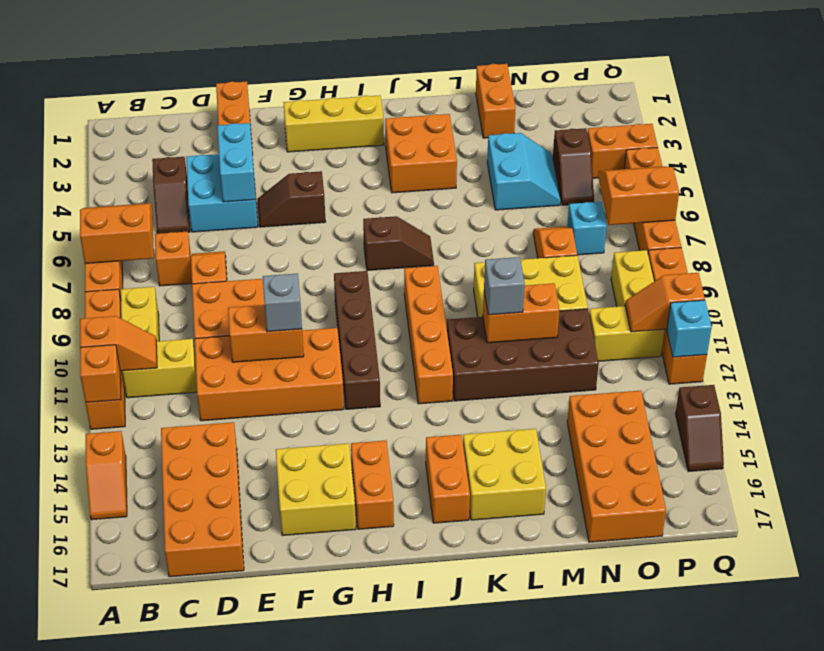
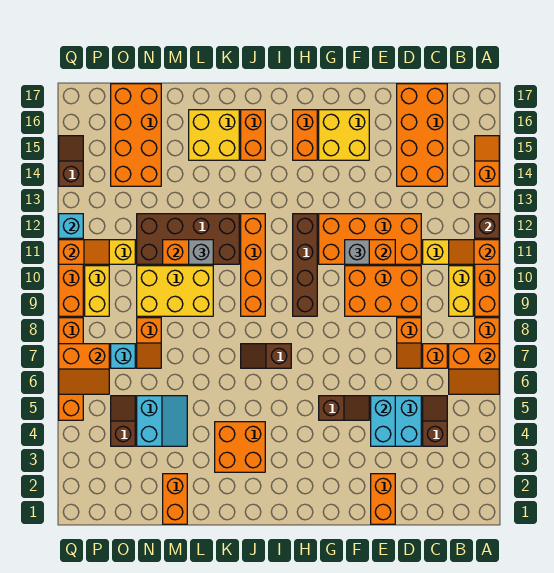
orange 1x1 brick [80,345,121,403] -> brown 1x1 brick [475,214,499,238]
yellow 1x3 brick [283,95,384,152] -> none
cyan 2x2 slope [487,133,561,210] -> cyan 2x2 slope turned to [137,396,187,446]
orange 1x2 brick [587,124,658,178] -> none

